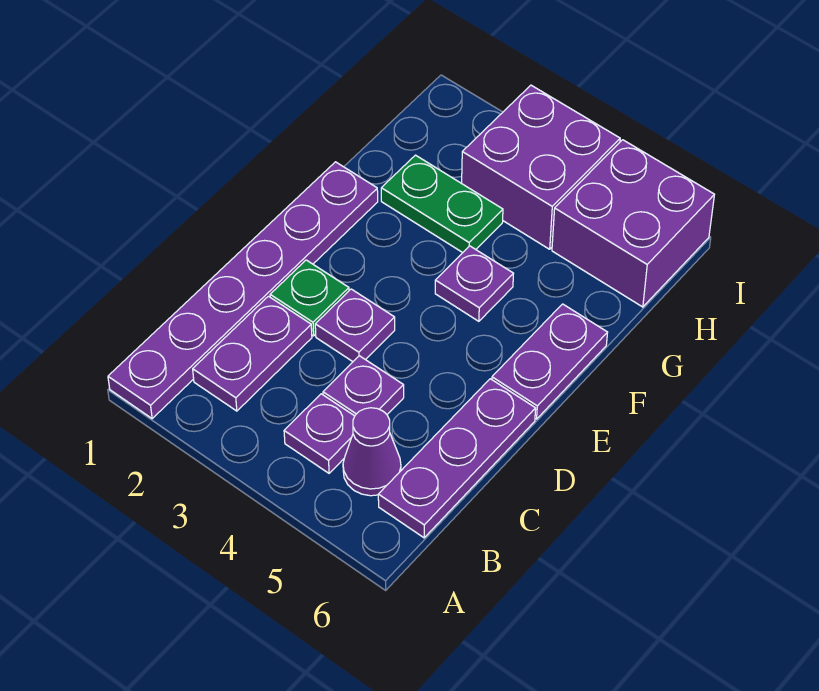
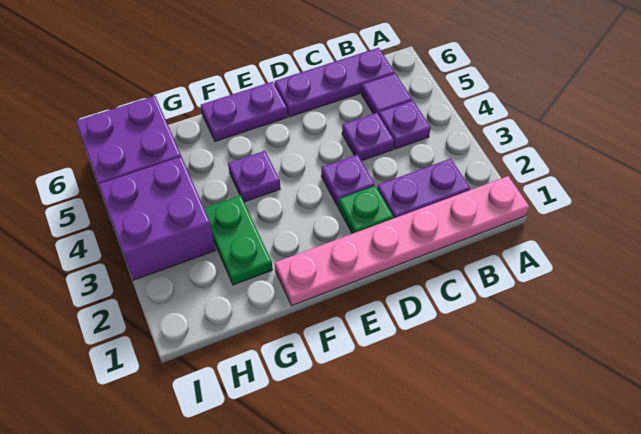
purple 1x6 plate [108,162,378,419] -> pink 1x6 plate [275,176,529,306]
purple 1x1 cone [343,408,401,496] -> purple 1x1 tile [361,73,412,114]

